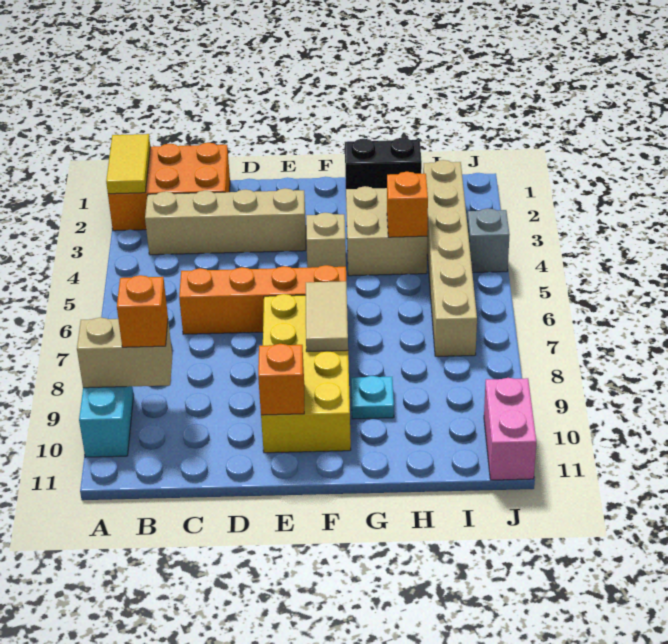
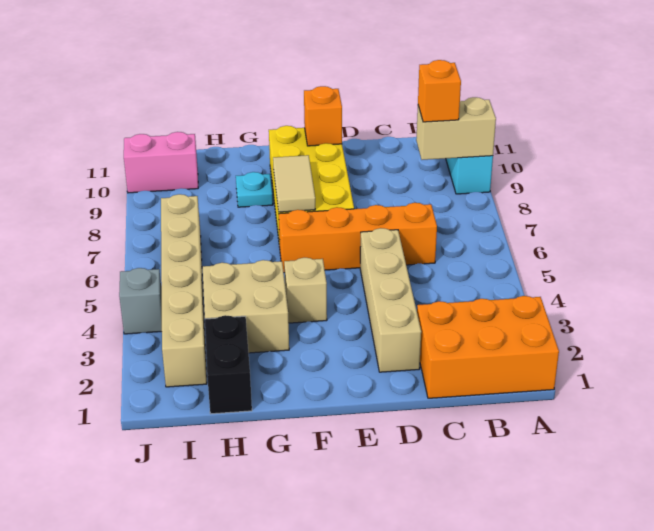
yellow 1x2 tile [106,134,150,194] -> none
tan 1x4 brick [145,188,306,255] -> tan 1x4 brick turned to [360,228,421,372]
black 1x2 brick [345,138,422,189] -> black 1x2 brick turned to [205,315,252,414]
orange 1x1 brick [387,172,428,237] -> none
pink 1x2 brick [484,378,536,480] -> pink 1x2 brick turned to [124,132,198,193]

